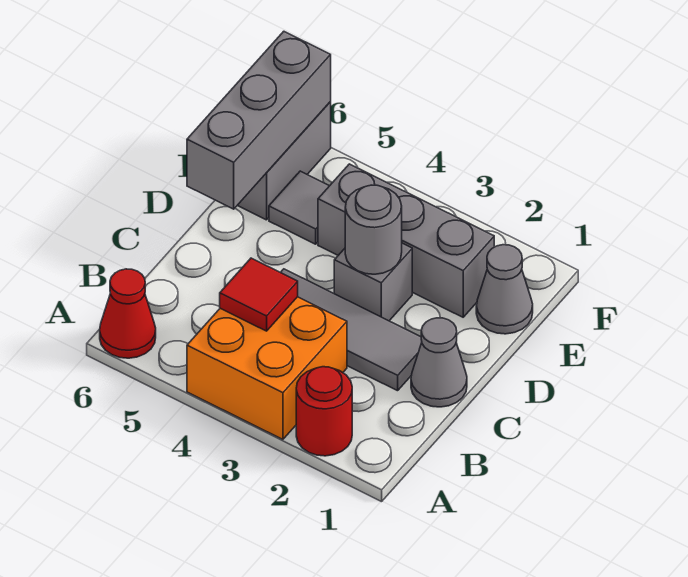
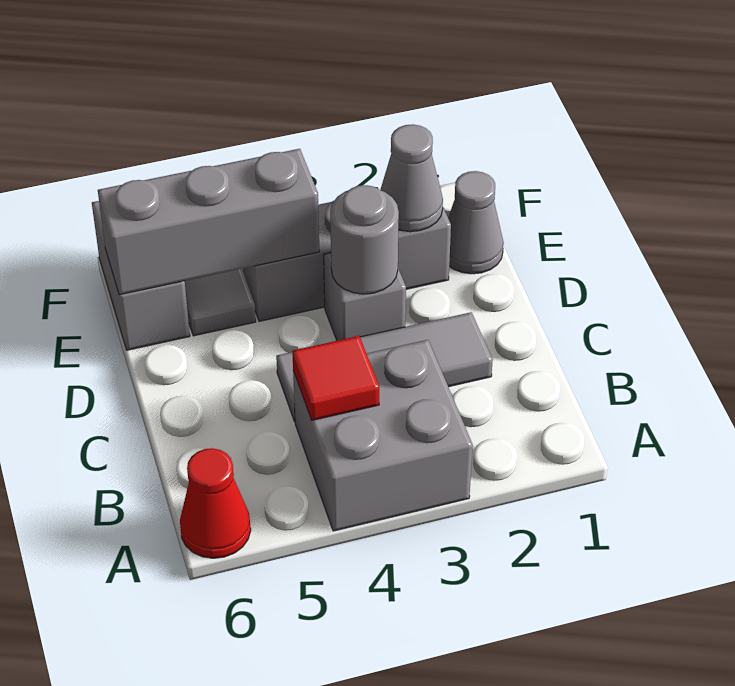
red 1x1 round brick [296,367,352,456] -> none
orange 2x2 brick [187,297,347,439] -> grey 2x2 brick [293,340,473,531]
grey 1x1 cone [411,318,467,407] -> grey 1x1 cone moved to [380,124,443,232]
grey 1x3 brick [187,31,331,209] -> grey 1x3 brick turned to [98,149,319,295]

